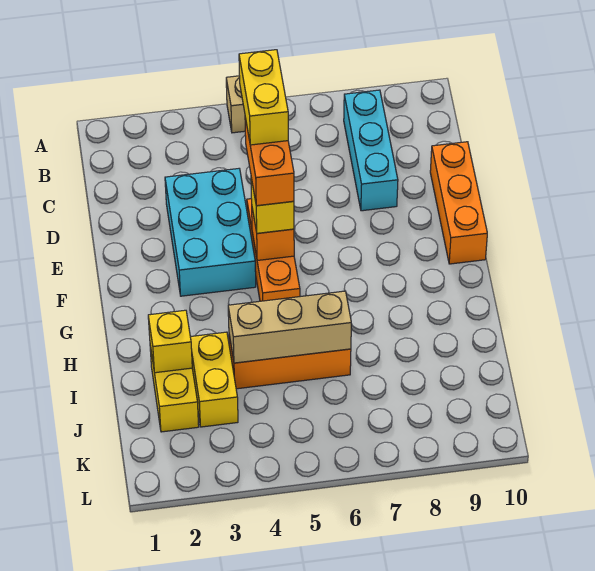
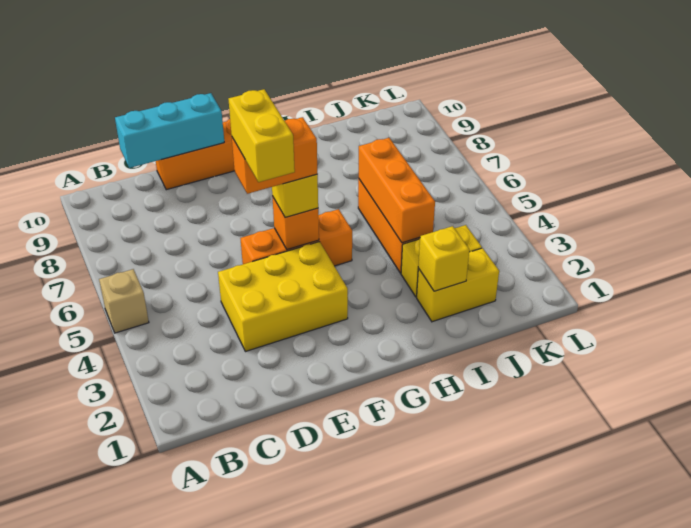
cyan 1x3 brick [344,90,398,211] -> cyan 1x3 brick moved to [115,93,224,168]
cyan 2x3 brick [165,169,256,296] -> yellow 2x3 brick [218,242,348,352]
yellow 1x2 brick [239,50,288,145] -> yellow 1x2 brick turned to [228,89,295,182]
tan 1x3 brick [228,291,351,363] -> orange 1x3 brick [359,138,435,243]

